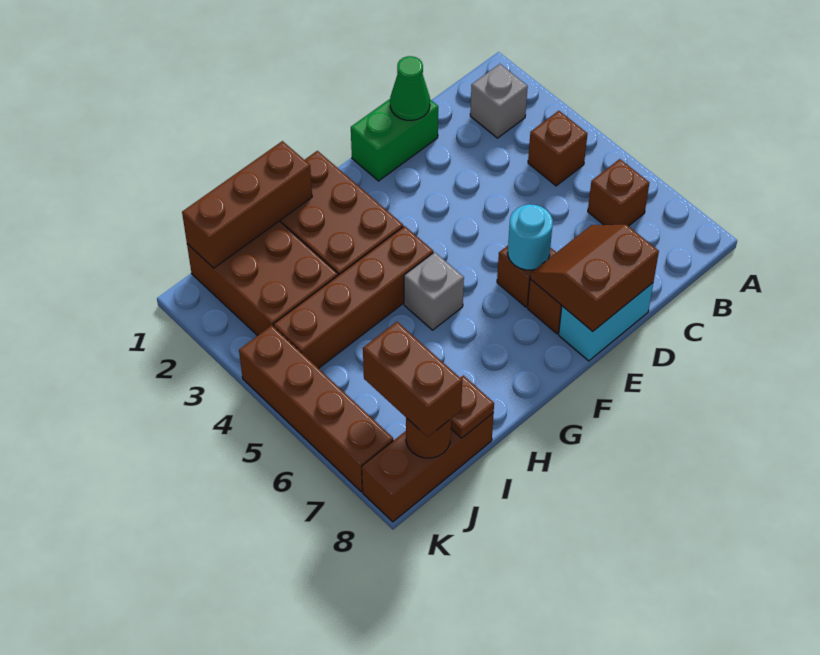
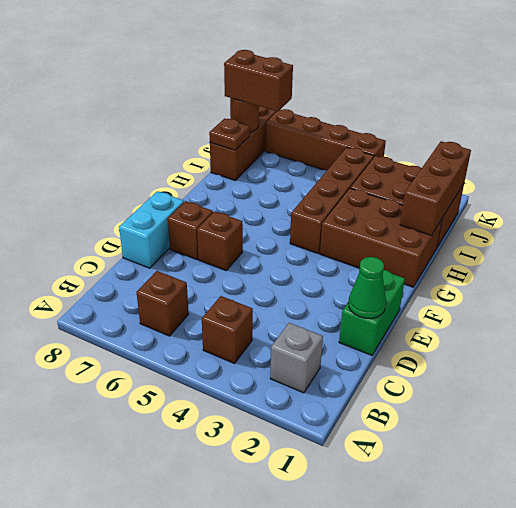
brown 2x2 slope [530,225,659,331] -> none
cyan 1x1 round brick [508,204,553,270] -> none
grey 1x1 brick [404,252,464,330] -> none

